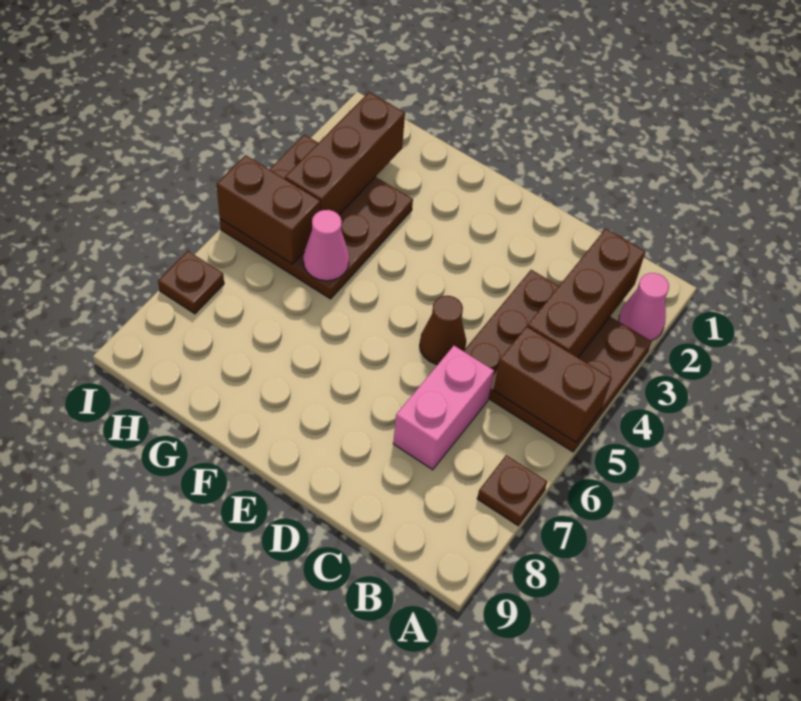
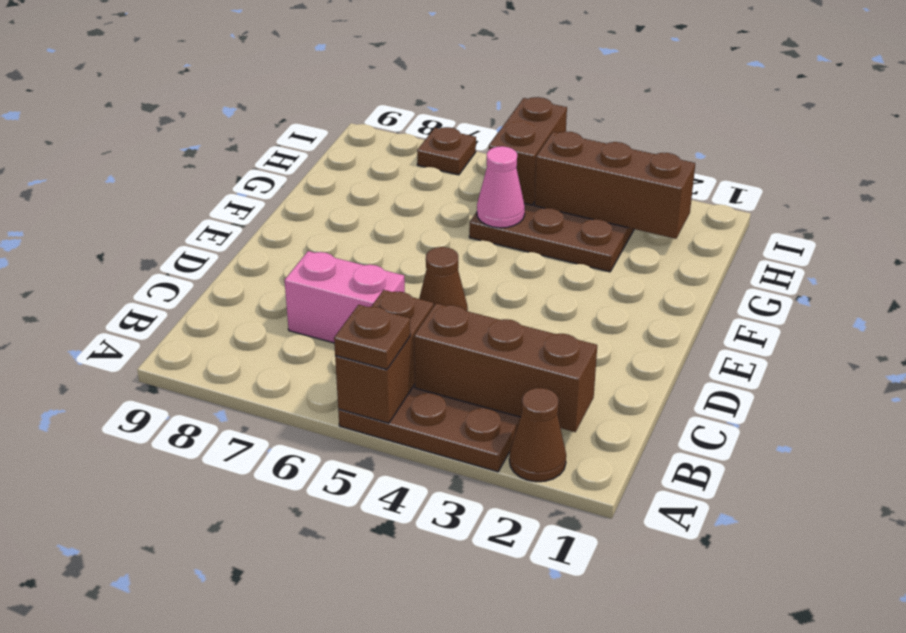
pink 1x1 cone [619,273,669,341] -> brown 1x1 cone [509,388,566,482]
brown 1x1 plate [477,455,547,526] -> brown 1x1 plate moved to [334,305,410,369]

